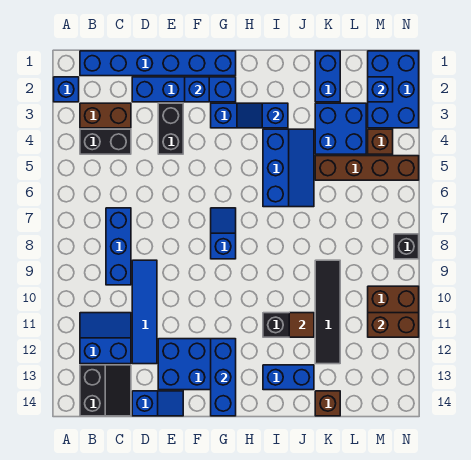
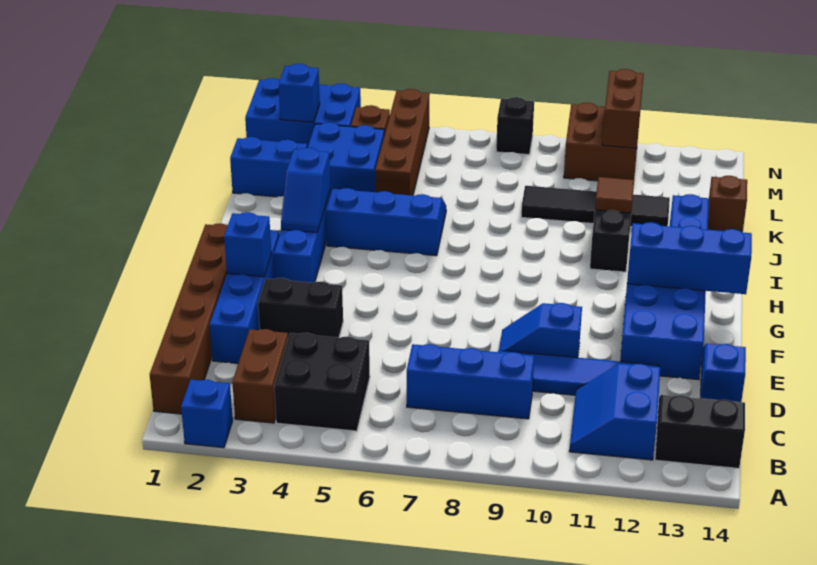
blue 1x6 brick [80,51,236,76] -> brown 1x6 brick [150,223,228,414]
black 1x2 brick [80,129,131,154] -> black 2x2 brick [274,333,370,431]
blue 1x2 slope [211,208,236,259] -> blue 1x2 slope moved to [499,303,582,358]

